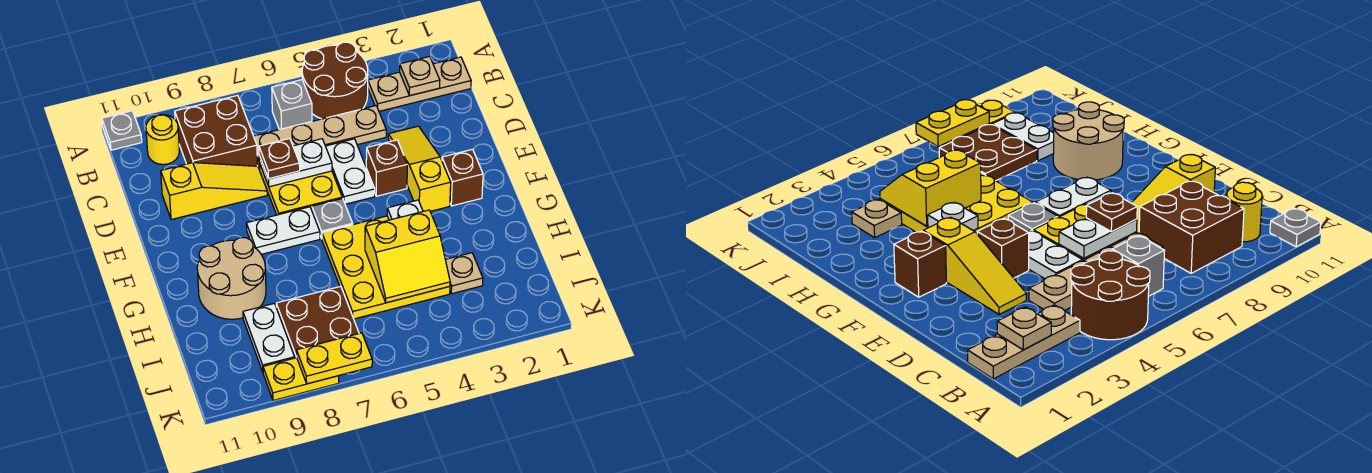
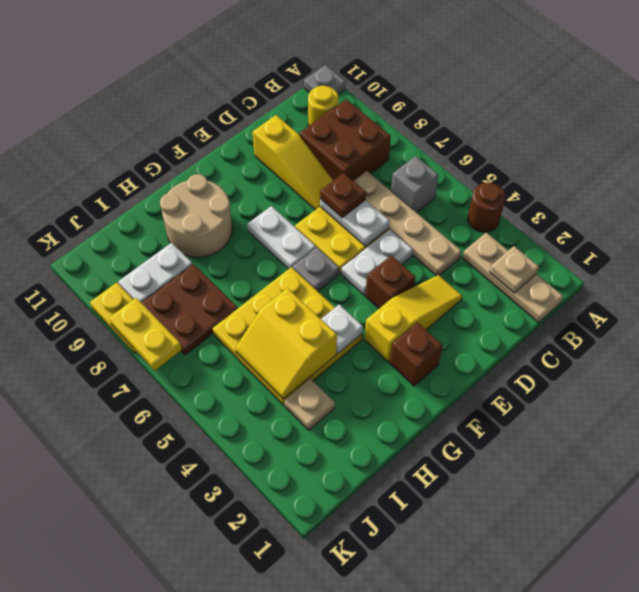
brown 2x2 round brick [302,42,368,119] -> brown 1x1 round brick [468,183,505,232]

